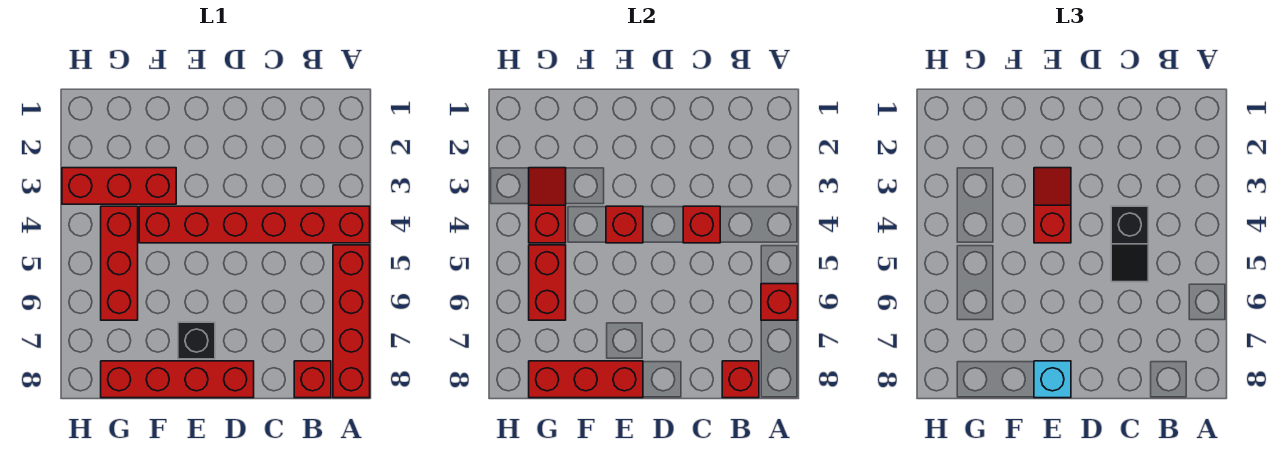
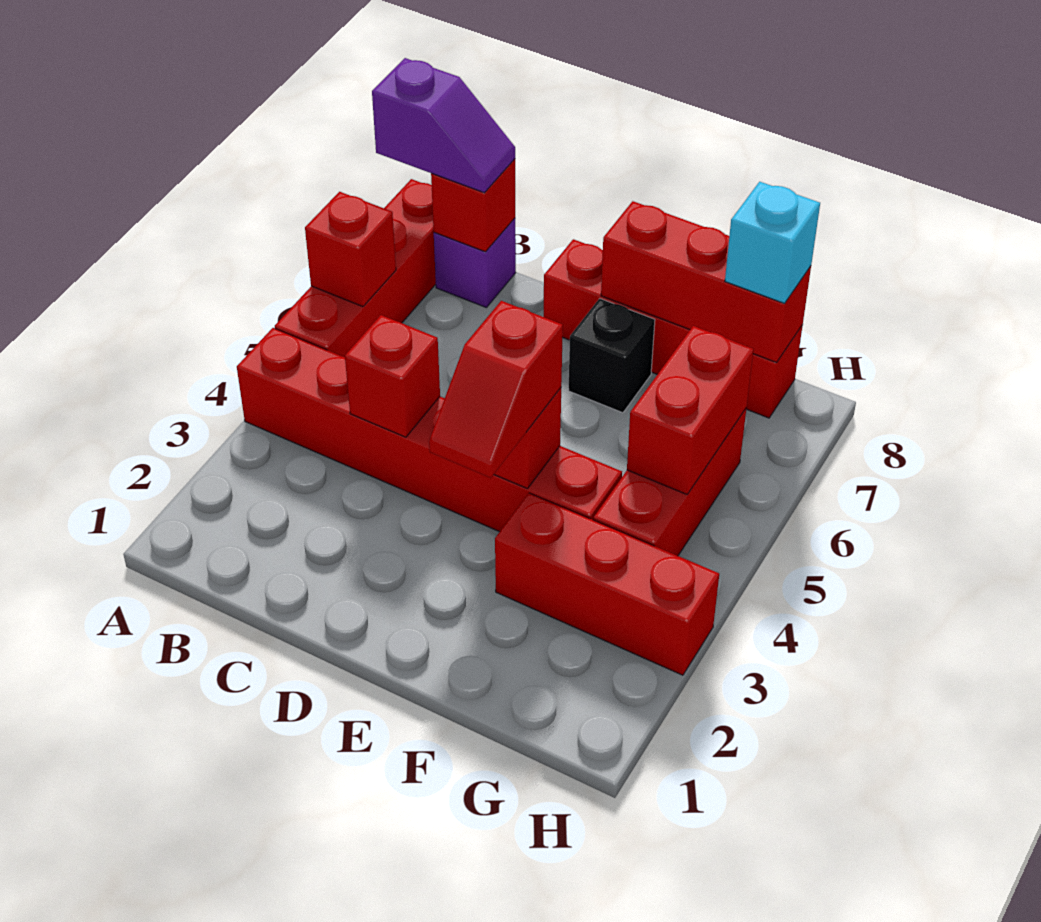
none -> purple 1x2 slope [372,58,515,193]
red 1x1 brick [294,361,331,398] -> purple 1x1 brick [434,218,516,307]
black 1x2 slope [1111,206,1148,282] -> none
cyan 1x1 brick [1034,361,1071,398] -> cyan 1x1 brick moved to [725,182,820,303]
red 1x2 slope [529,168,566,243] -> none

